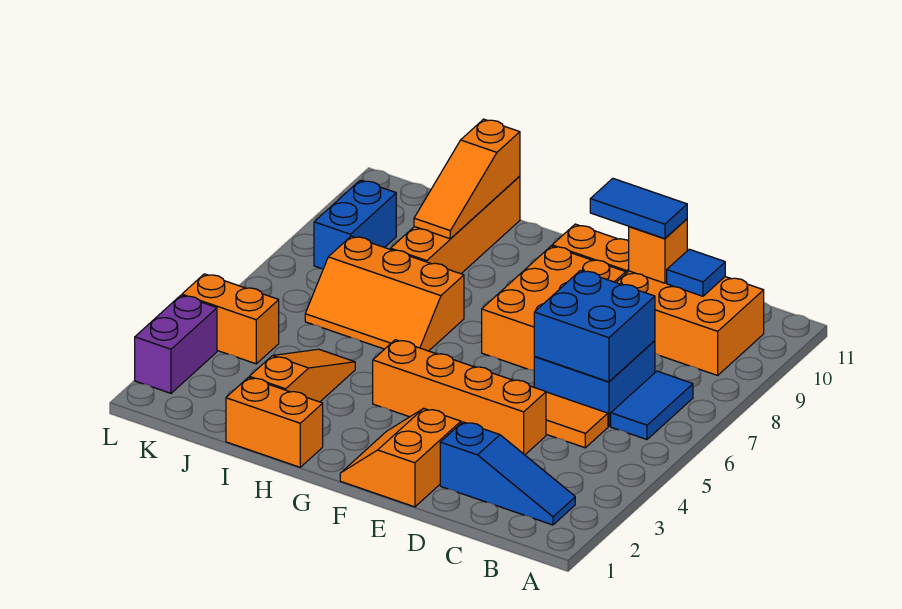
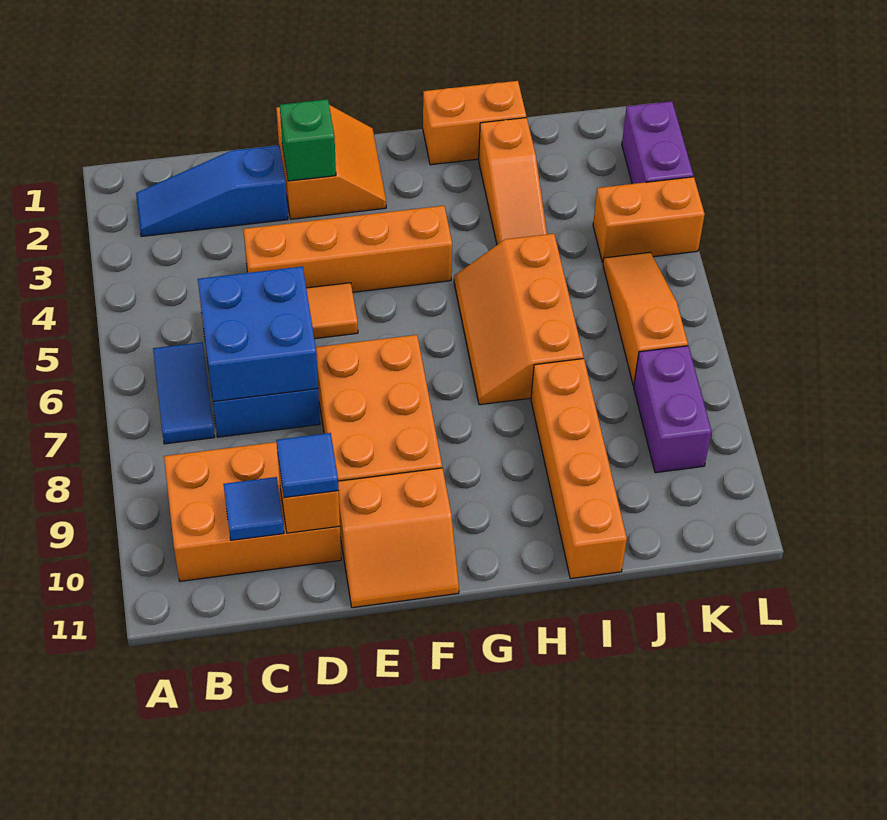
blue 1x2 tile [590,179,687,239] -> blue 1x1 tile [276,433,339,498]
none -> green 1x1 brick [280,99,336,181]
orange 2x3 slope [305,236,464,351] -> orange 2x3 slope turned to [454,234,584,405]
orange 1x3 slope [414,119,520,239] -> orange 1x3 slope moved to [603,252,688,386]
blue 1x2 brick [314,180,396,269] -> purple 1x2 brick [634,346,712,473]

